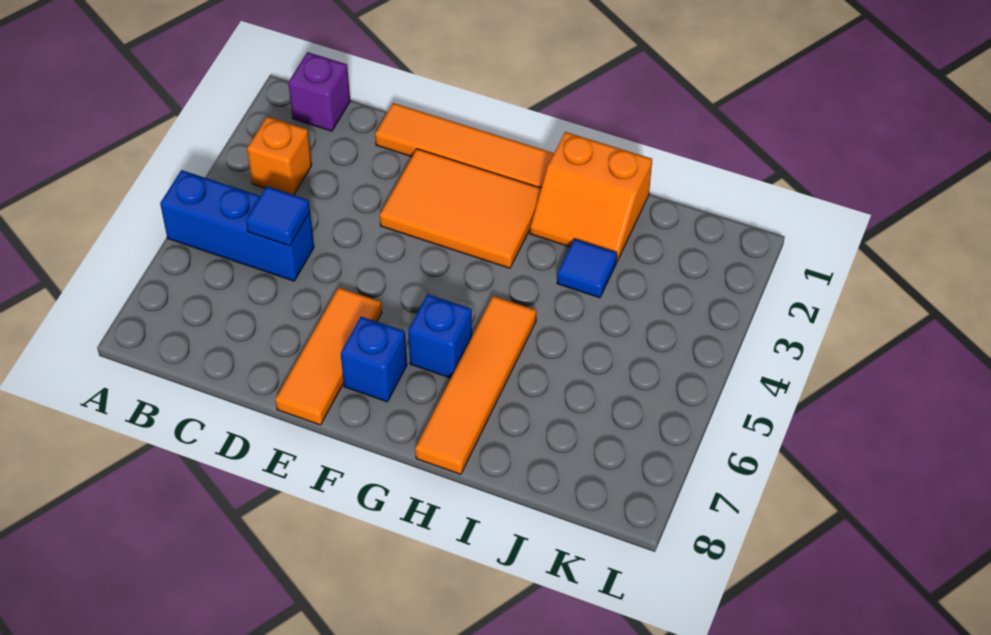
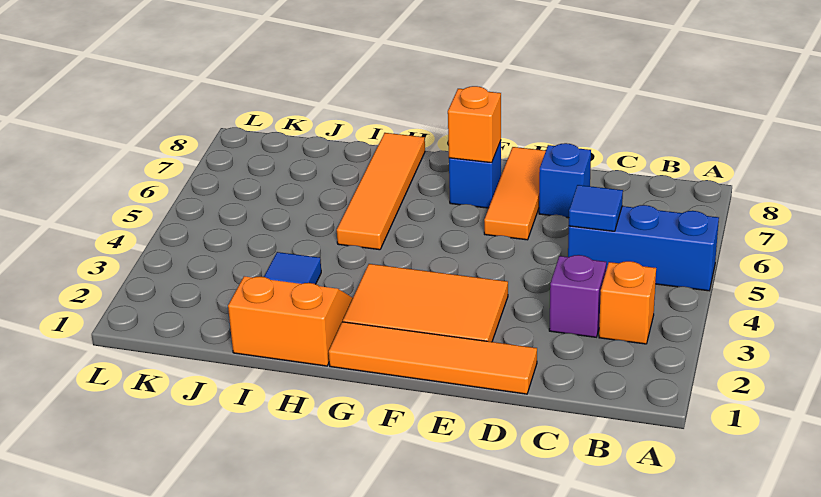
purple 1x1 brick [288,52,350,131] -> purple 1x1 brick moved to [549,255,606,337]
none -> orange 1x1 brick [448,86,501,163]
blue 1x1 brick [408,294,472,378] -> blue 1x1 brick moved to [539,143,591,218]

